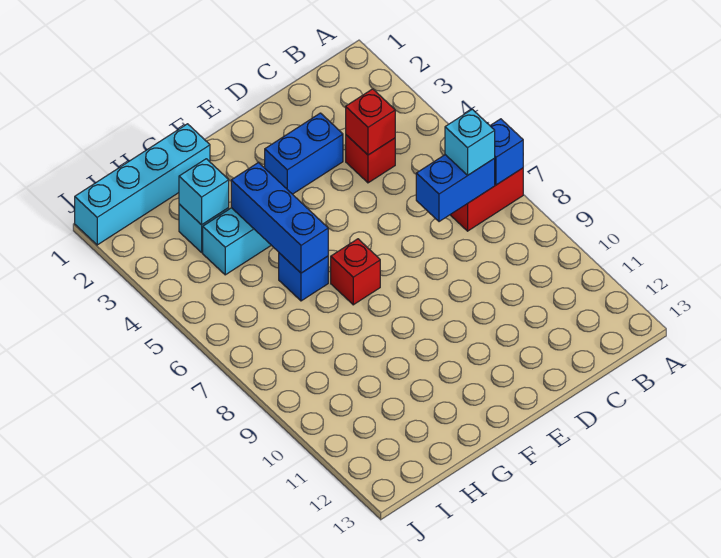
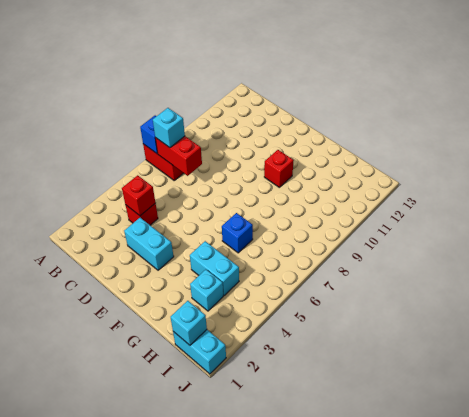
blue 1x2 brick [416,155,495,222] -> red 1x2 brick [155,136,202,176]
blue 1x2 brick [265,113,343,194] -> cyan 1x2 brick [124,218,174,270]
red 1x1 brick [331,239,380,305] -> red 1x1 brick moved to [264,150,294,187]
cyan 1x4 brick [75,124,210,245] -> cyan 1x2 brick [173,330,226,374]
blue 1x3 brick [231,162,328,273] -> none
cyan 1x1 brick [179,159,229,225] -> cyan 1x1 brick moved to [171,301,207,345]

